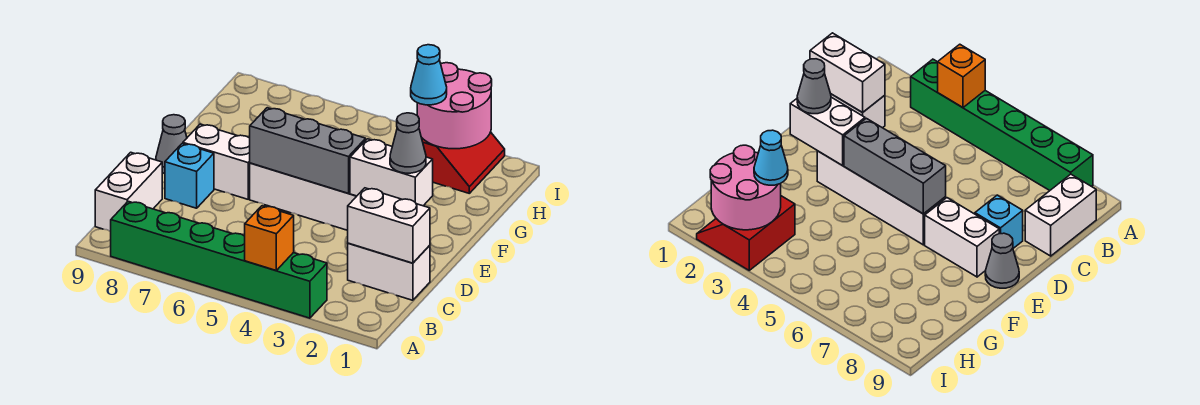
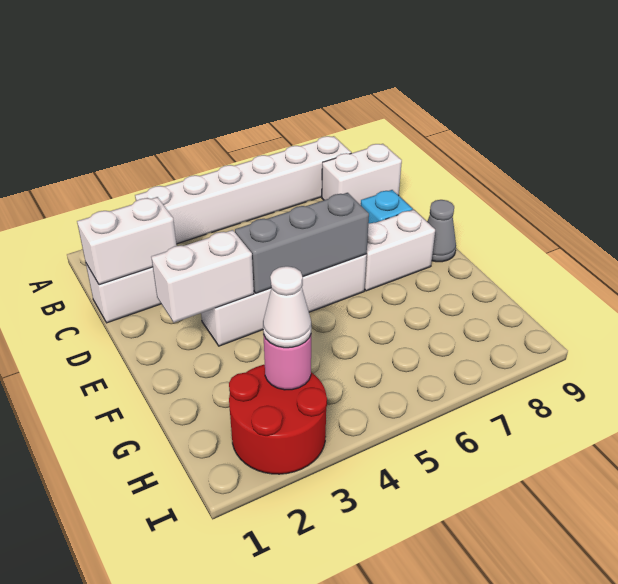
green 1x6 brick [110,201,327,318] -> white 1x6 brick [135,136,351,244]
orange 1x1 brick [245,206,294,270] -> none
white 1x2 brick [95,152,162,231] -> white 1x2 brick turned to [322,144,402,205]
grey 1x1 cone [390,113,426,173] -> none
red 2x2 slope [421,132,505,193] -> red 2x2 round brick [229,365,327,474]
pink 2x2 round brick [417,63,492,149] -> pink 1x1 round brick [264,335,311,390]
cyan 1x1 cone [411,45,447,105] -> white 1x1 cone [263,266,311,348]

